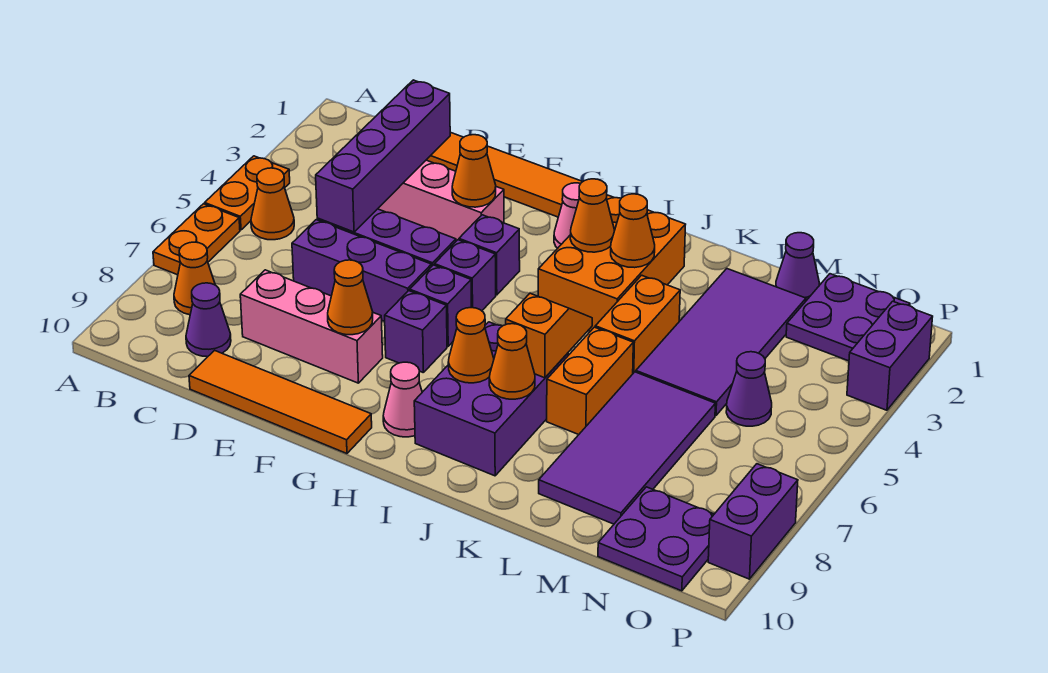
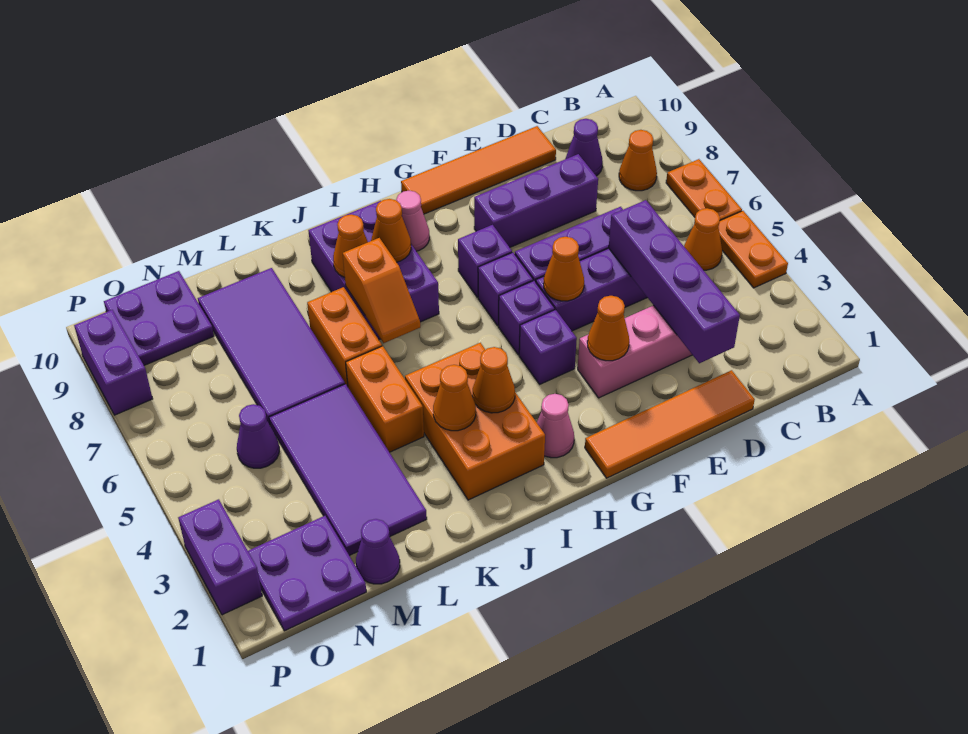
pink 1x3 brick [240,270,383,383] -> purple 1x3 brick [474,154,598,247]
orange 1x1 cone [328,260,373,335] -> orange 1x1 cone moved to [544,237,584,301]

